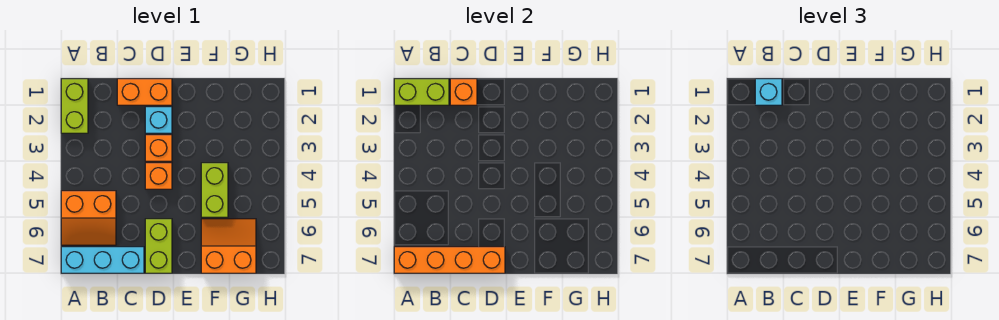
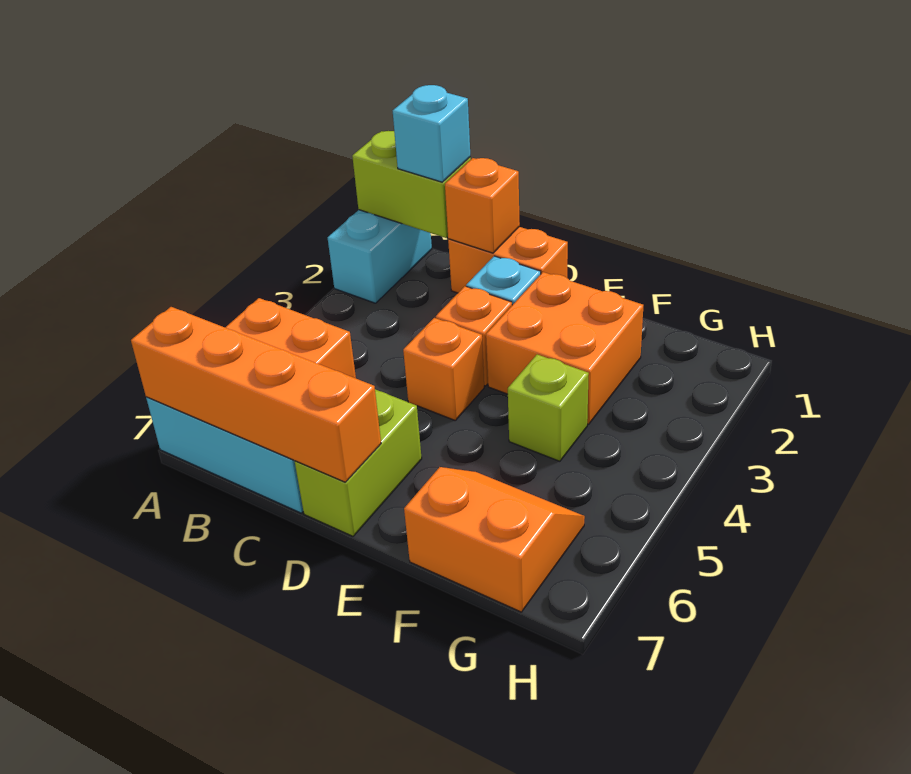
lime 1x2 brick [61,79,88,133] -> cyan 1x2 brick [328,210,432,303]
none -> orange 2x2 brick [486,272,643,424]
lime 1x2 brick [201,163,228,217] -> lime 1x1 brick [508,354,589,461]

